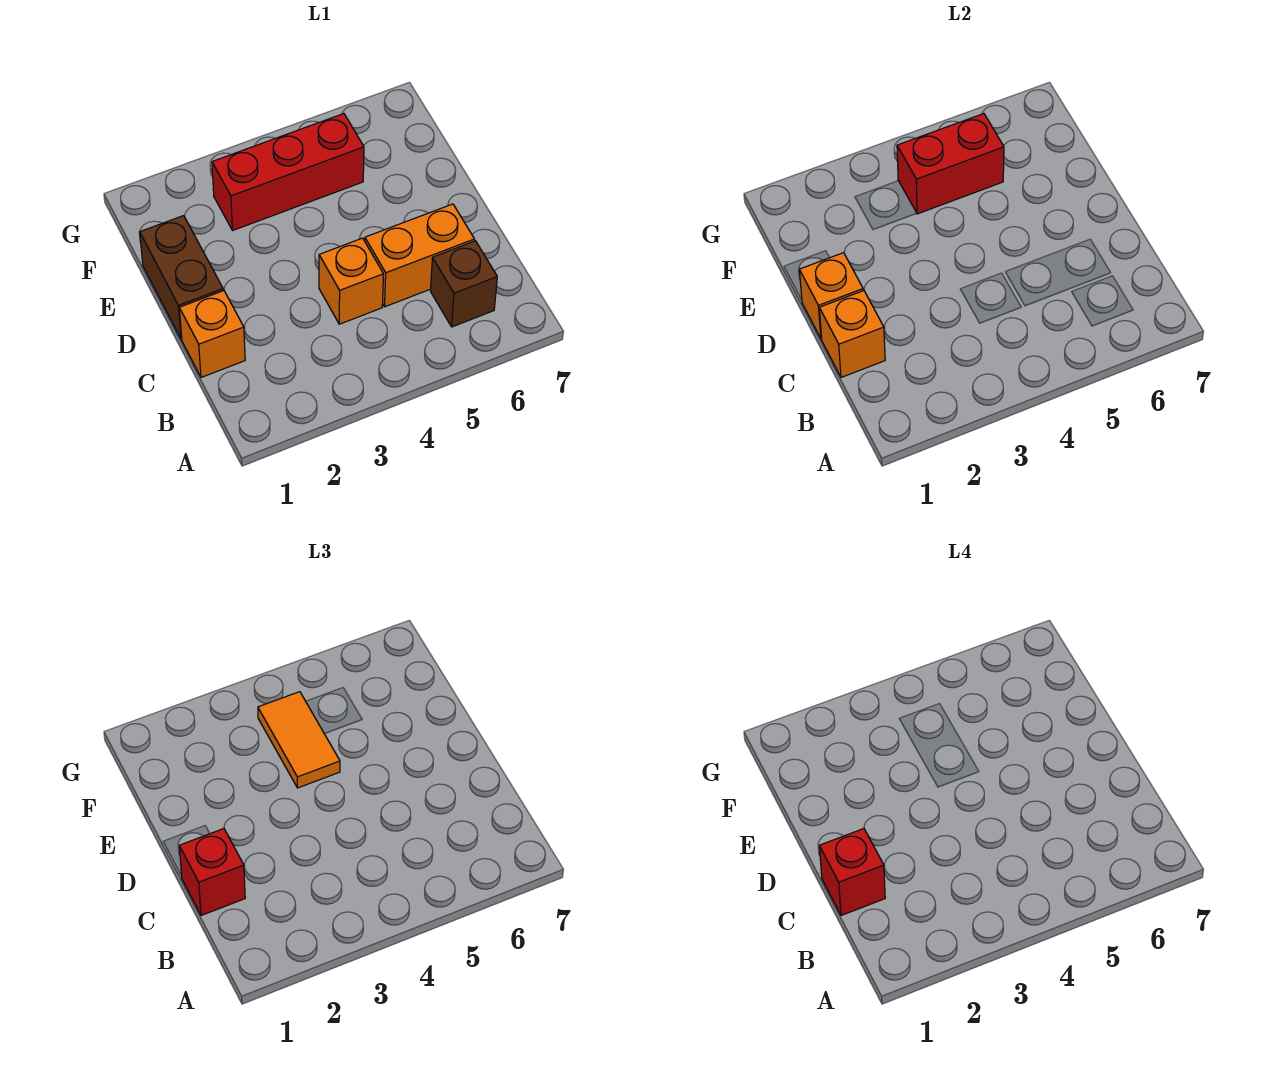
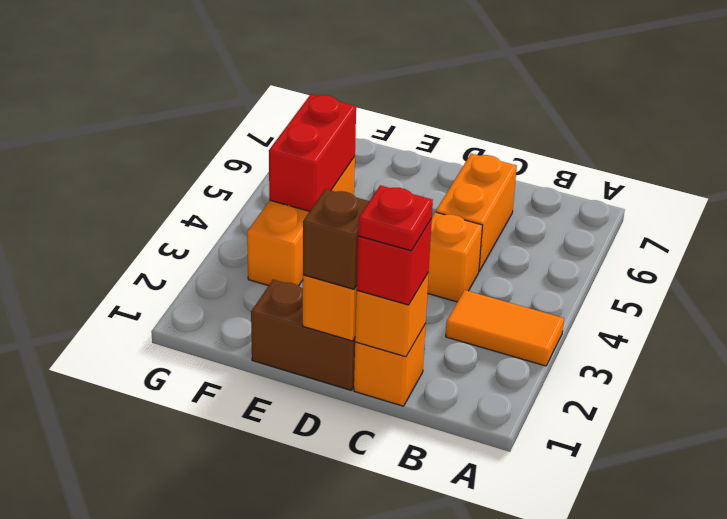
brown 1x1 brick [431,241,497,327] -> brown 1x1 brick moved to [303,189,369,289]
red 1x1 brick [819,829,885,915] -> red 1x1 plate [358,185,433,251]
orange 1x2 tile [258,692,340,788] -> orange 1x2 tile moved to [446,290,564,366]
red 1x3 brick [212,114,364,230] -> orange 1x3 brick [247,156,355,286]

